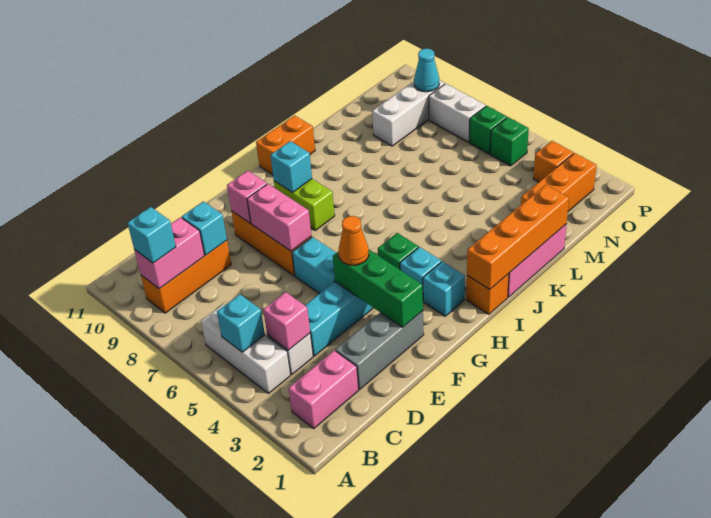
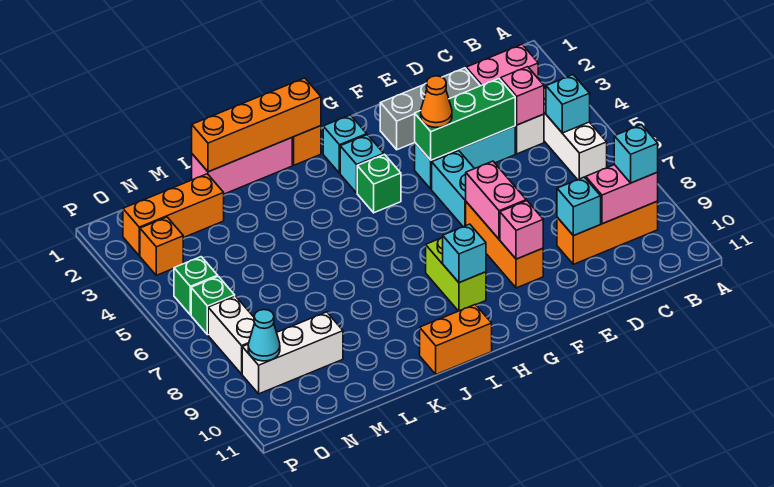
green 1x3 brick [333,250,423,328] -> green 1x3 brick turned to [415,79,515,160]

